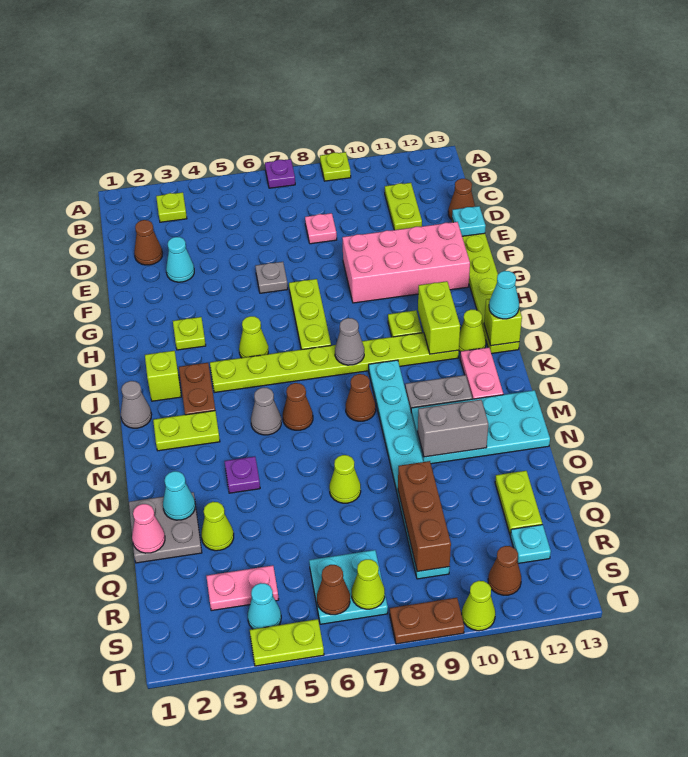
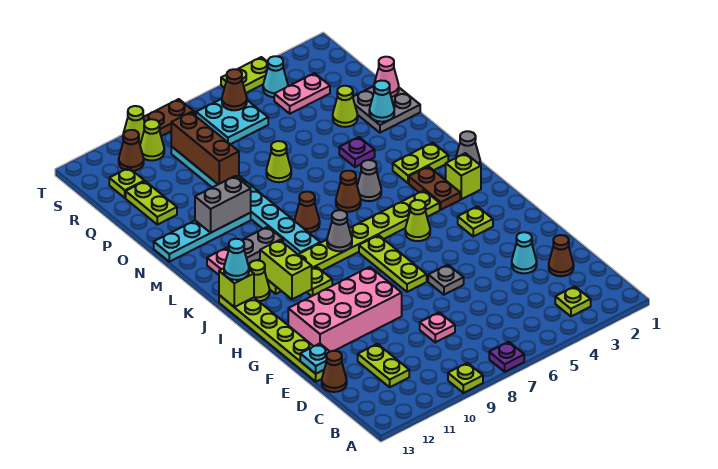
cyan 2x4 plate [411,390,550,464] -> cyan 1x4 plate [154,213,251,262]
cyan 1x1 plate [510,525,551,563] -> lime 1x1 plate [109,168,144,198]
lime 1x1 cone [352,559,385,609] -> lime 1x1 cone moved to [140,119,164,160]

